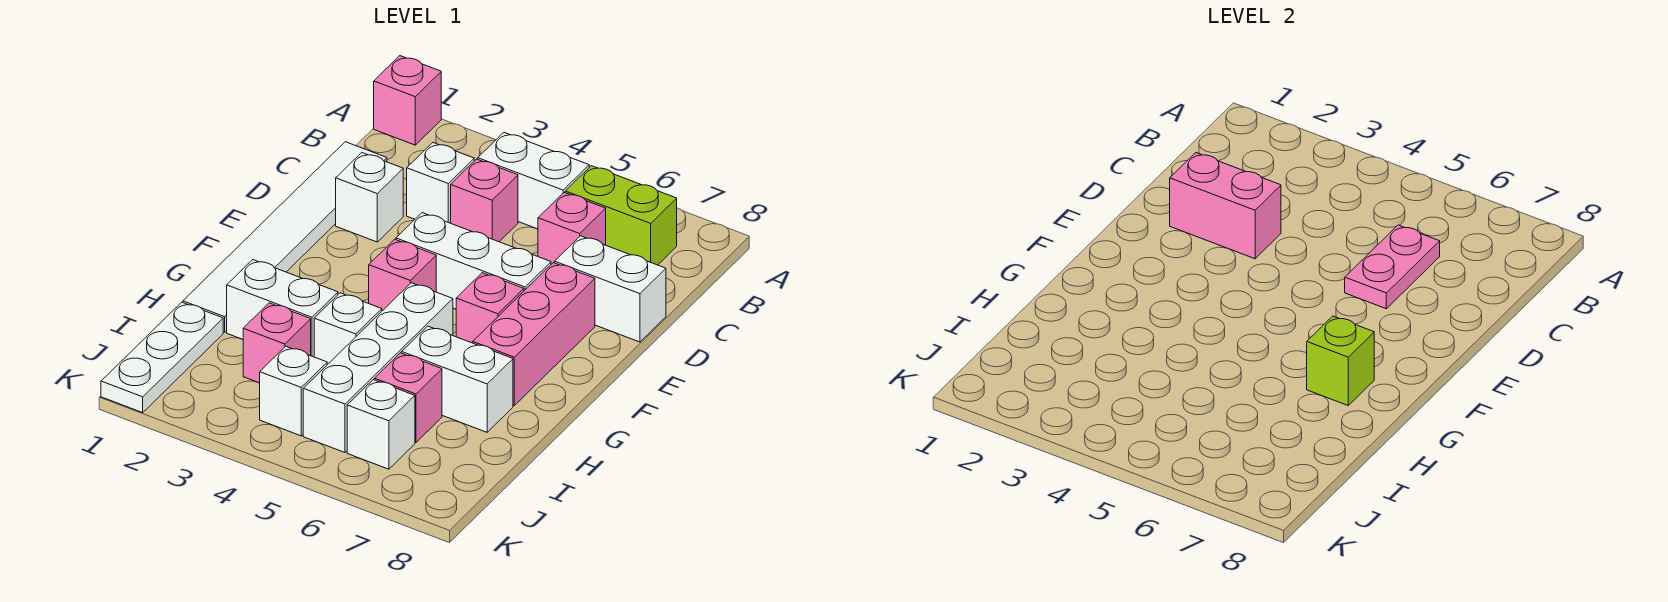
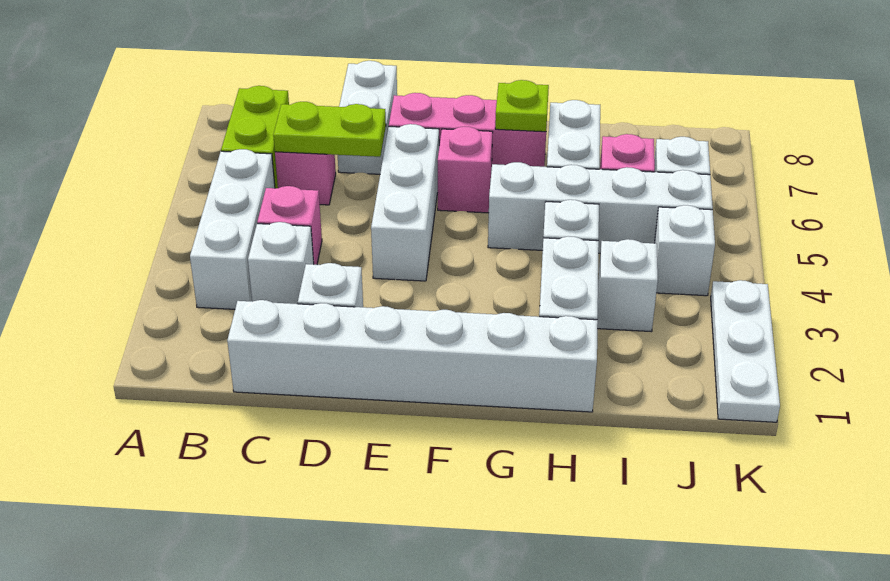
pink 1x1 brick [374,56,441,145] -> none
white 1x2 brick [478,133,589,229] -> white 1x3 brick [190,149,275,309]
white 1x6 tile [183,142,387,332] -> white 1x6 brick [227,300,598,412]
pink 1x2 plate [1345,225,1440,309] -> lime 1x2 plate [273,102,386,157]
pink 1x2 brick [1170,153,1281,259] -> none
pink 1x1 brick [369,239,436,311] -> none
lime 1x1 brick [1307,316,1374,405] -> lime 1x1 plate [495,80,549,132]
white 1x3 plate [101,302,223,413] -> white 1x3 plate turned to [711,280,780,422]
pink 1x1 brick [243,303,311,383] -> white 1x1 brick [597,239,658,332]

